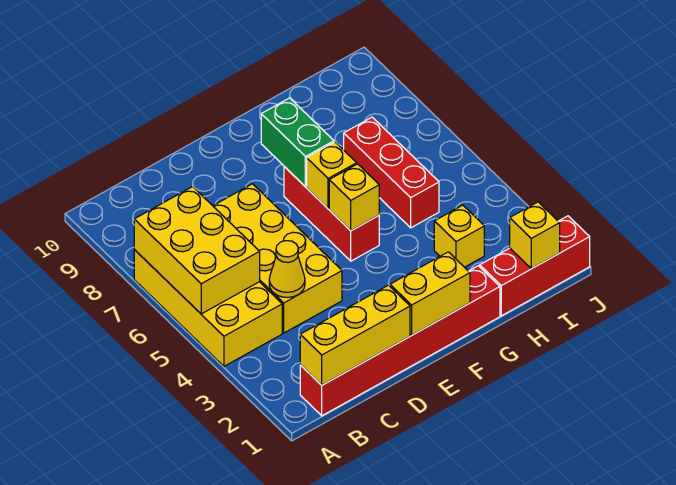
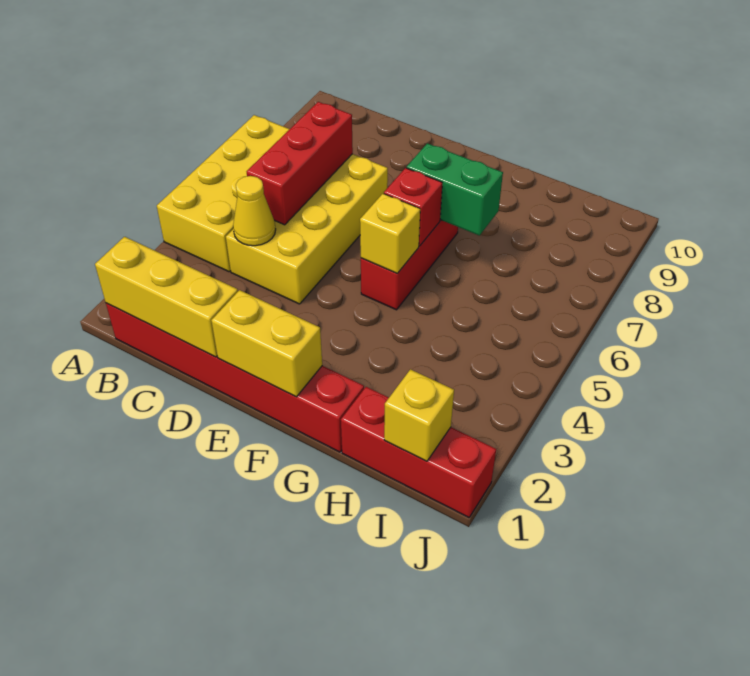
yellow 2x3 brick [134,187,260,314] -> none
yellow 1x1 brick [307,142,357,209] -> red 1x1 brick [384,168,442,246]
green 1x2 brick [261,98,334,187] -> green 1x2 brick turned to [407,143,503,236]
yellow 1x1 brick [434,205,484,267] -> none
red 1x3 brick [344,117,439,228] -> red 1x3 brick moved to [247,102,353,225]

